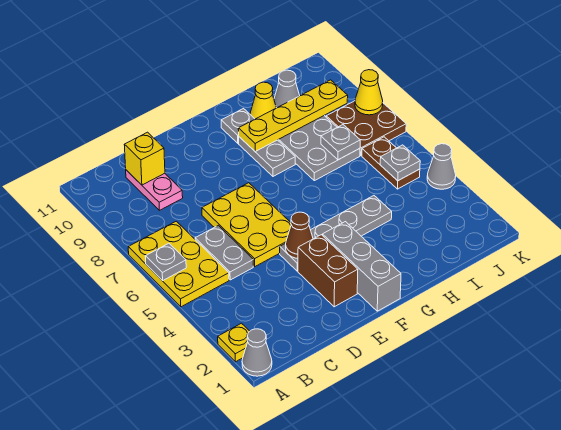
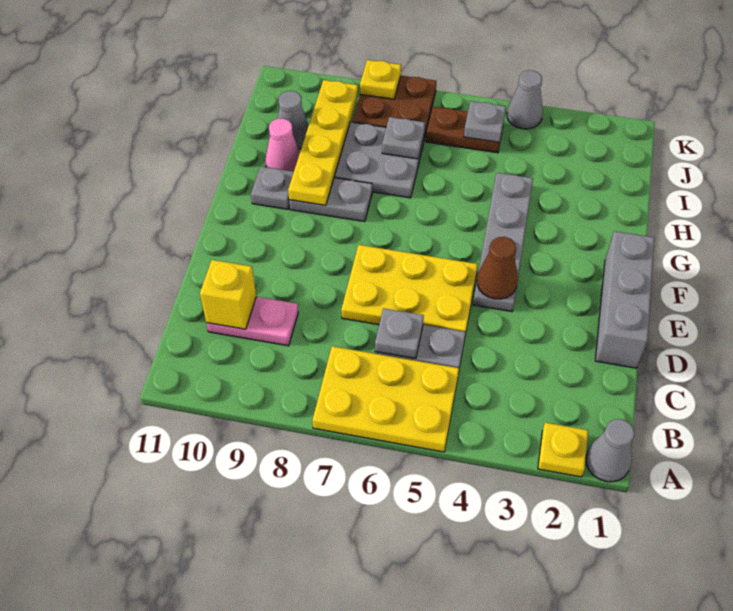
grey 1x1 plate [145,243,186,281] -> grey 1x1 plate moved to [375,308,424,359]
brown 1x2 brick [298,235,358,307] -> none
grey 1x3 brick [322,222,401,311] -> grey 1x3 brick turned to [595,231,654,368]
yellow 1x1 cone [250,82,276,119] -> pink 1x1 cone [265,118,300,171]
yellow 1x1 cone [355,70,383,115] -> yellow 1x1 plate [360,60,401,99]

